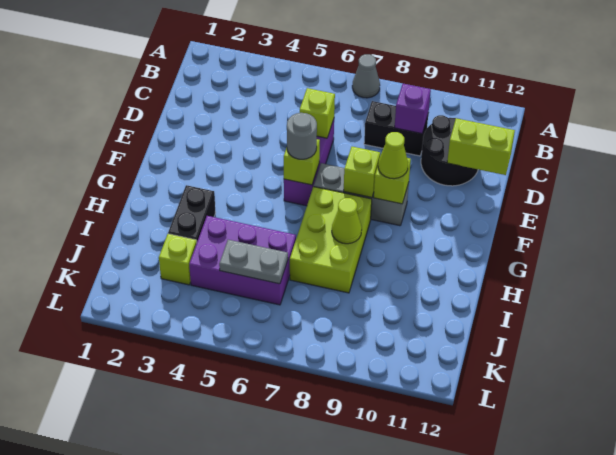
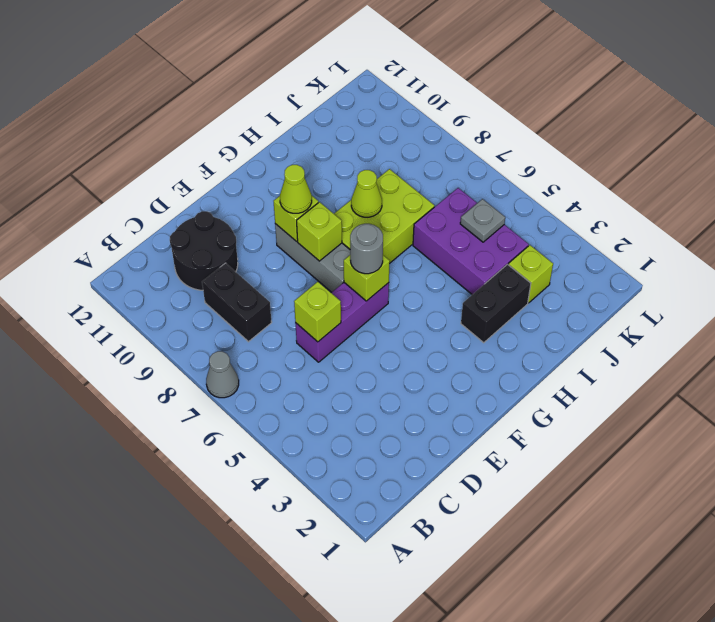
purple 1x1 brick [395,84,431,134] -> none
lime 1x2 brick [447,118,515,175] -> none
grey 1x2 plate [219,240,288,284] -> grey 1x1 plate [460,199,505,242]

